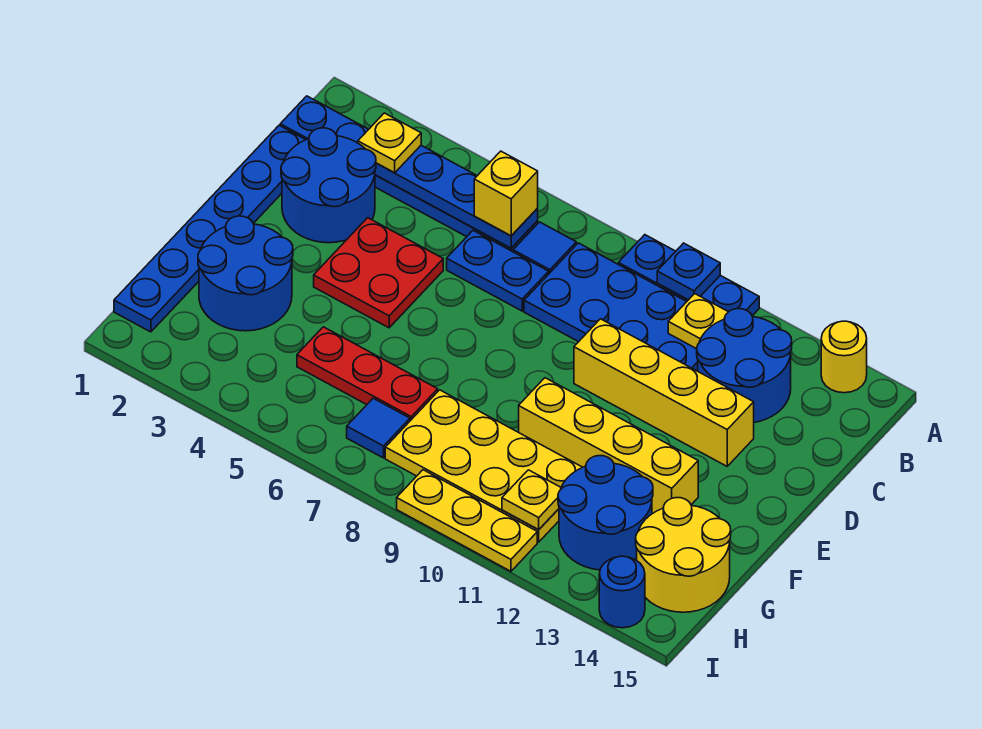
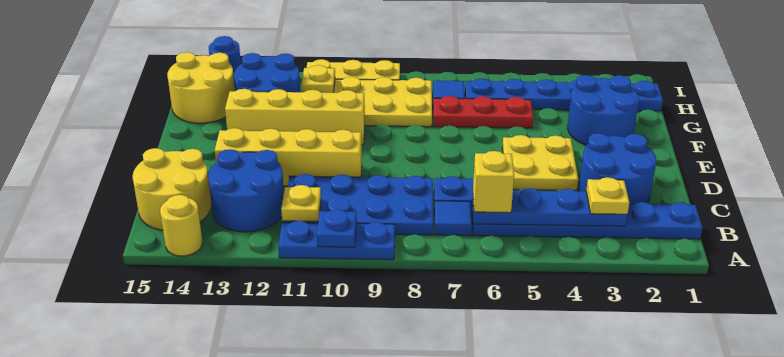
none -> yellow 2x2 round brick [133,148,212,230]
blue 1x6 plate [114,125,305,332] -> blue 1x6 plate turned to [465,78,663,111]
red 2x2 plate [314,218,443,328] -> yellow 2x2 plate [502,135,578,190]

